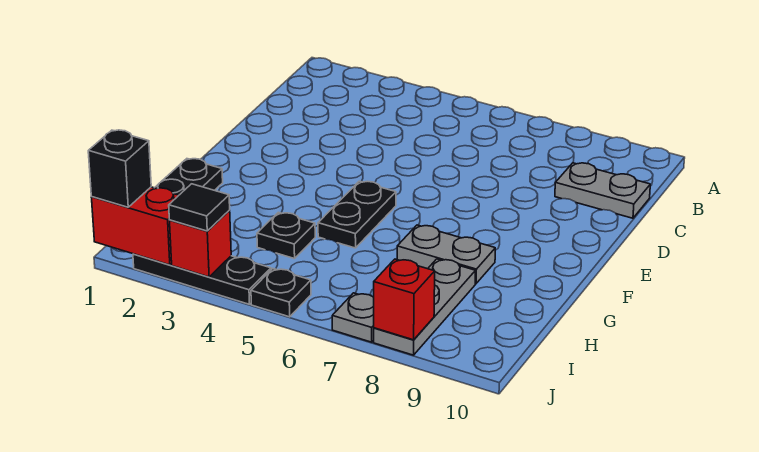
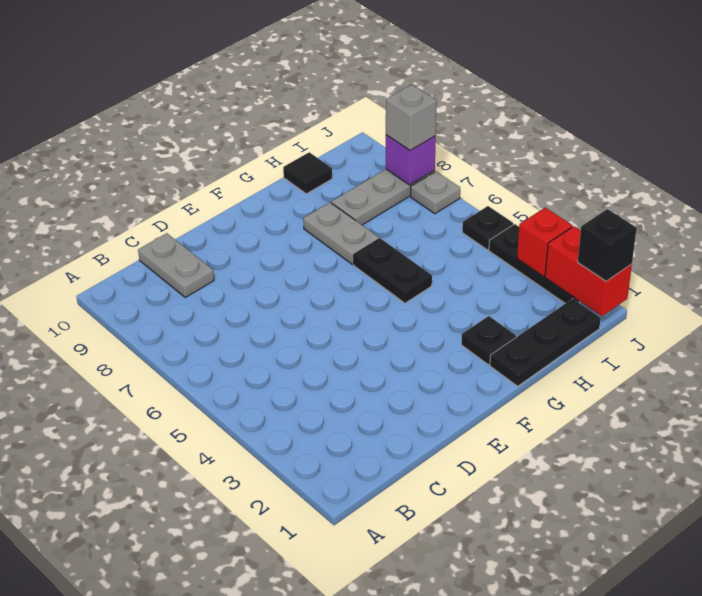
black 1x2 plate [318,181,396,248] -> black 1x2 plate turned to [354,238,432,303]
black 1x1 plate [257,212,315,259] -> black 1x1 plate moved to [461,316,516,365]
black 1x1 tile [169,184,230,231] -> black 1x1 tile moved to [283,152,332,194]
red 1x1 brick [374,259,435,340] -> purple 1x1 brick [386,135,436,185]
none -> grey 1x1 brick [386,85,437,150]

